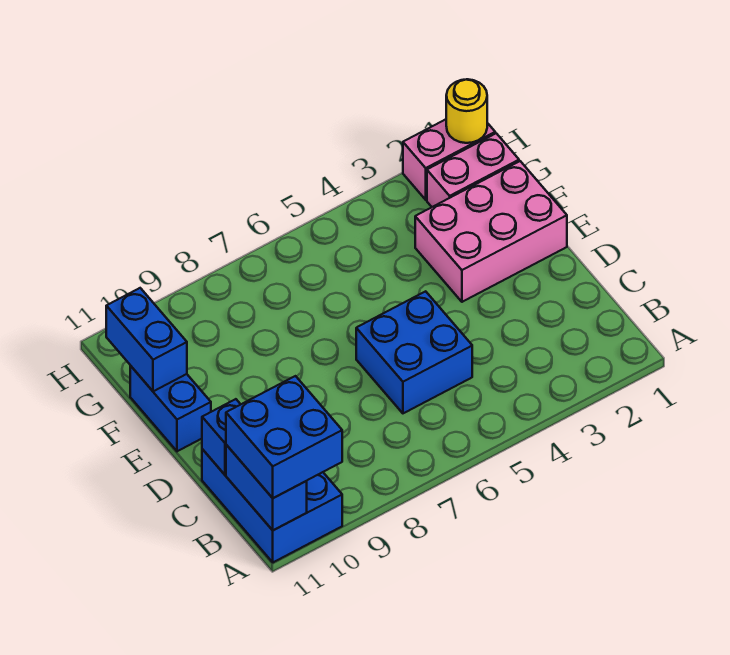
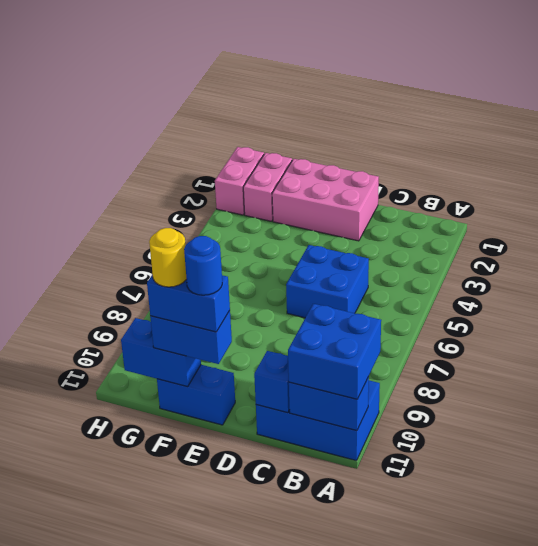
pink 2x3 brick [415,161,567,302] -> pink 2x3 brick turned to [272,159,379,241]
none -> blue 1x2 brick [150,310,232,364]
none -> blue 1x2 brick [147,275,230,332]
none -> blue 1x1 round brick [184,236,222,295]
yellow 1x1 round brick [446,79,487,143] -> yellow 1x1 round brick moved to [149,228,187,287]

